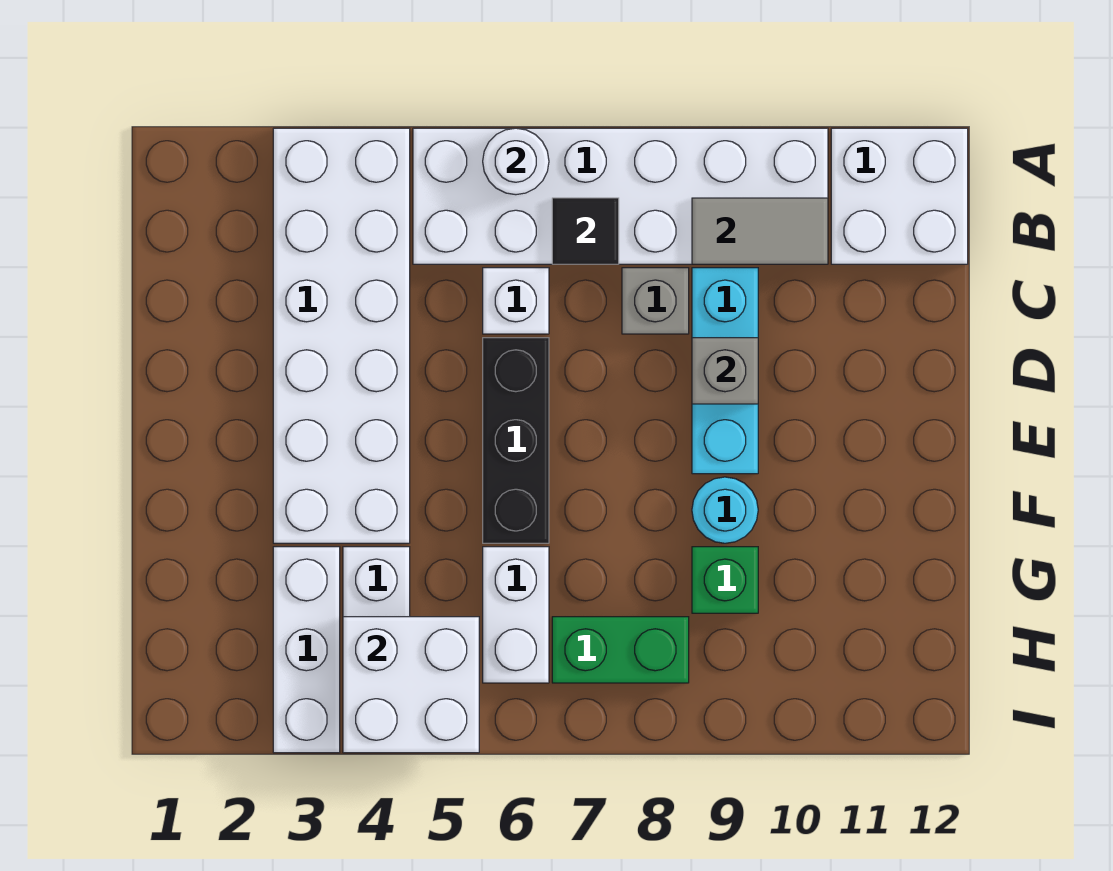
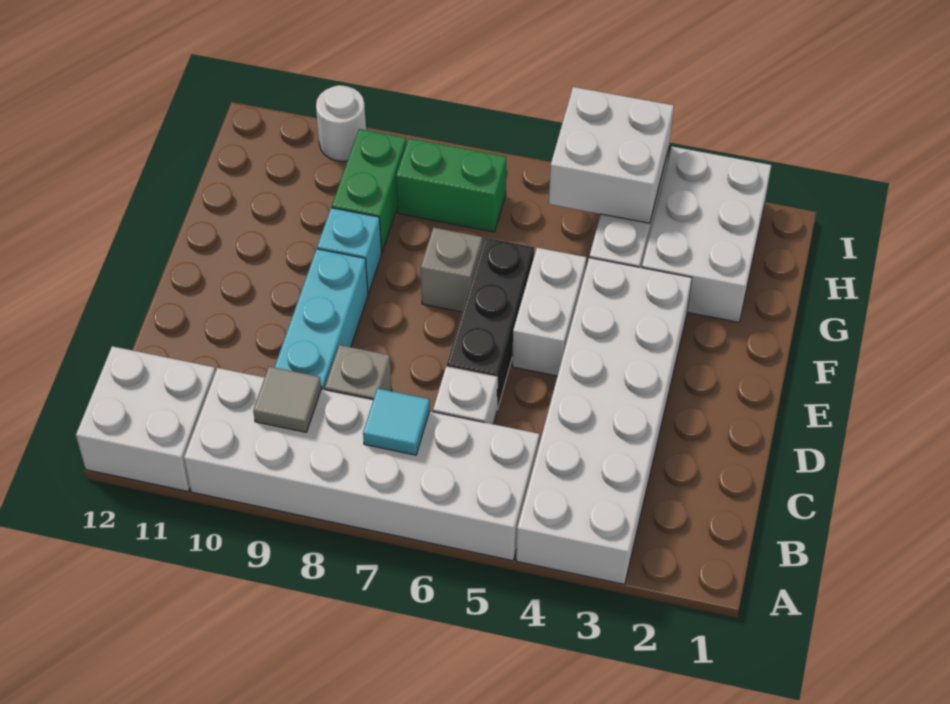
white 1x1 round brick [483,128,549,195] -> white 1x1 round brick moved to [316,85,366,161]
black 1x1 tile [552,198,619,264] -> cyan 1x1 tile [363,388,430,455]
grey 1x2 tile [692,198,828,264] -> grey 1x1 tile [253,366,321,432]
grey 1x1 brick [692,338,758,404] -> grey 1x1 brick moved to [421,228,482,312]
cyan 1x1 round brick [692,477,758,543] -> cyan 1x1 brick [317,208,382,293]
white 1x3 brick [273,547,340,753] -> white 2x3 brick [642,147,771,322]
white 1x2 brick [483,547,549,683] -> white 1x2 brick moved to [512,248,586,376]
green 1x1 brick [692,547,758,613] -> green 1x2 brick [332,129,406,252]

